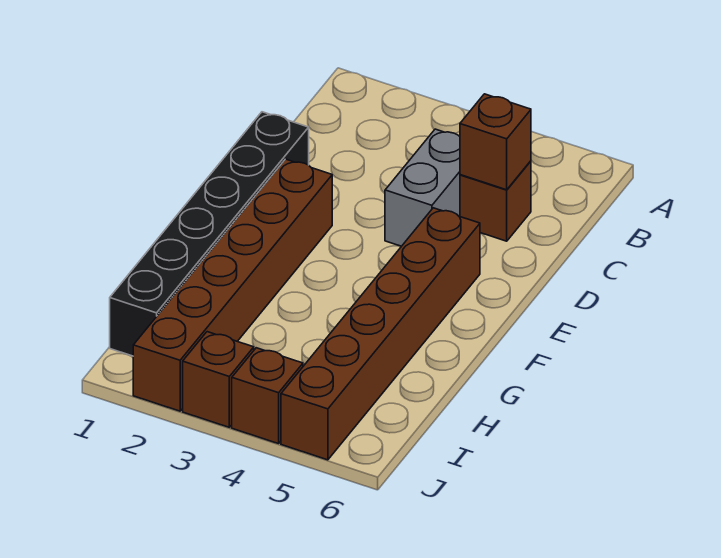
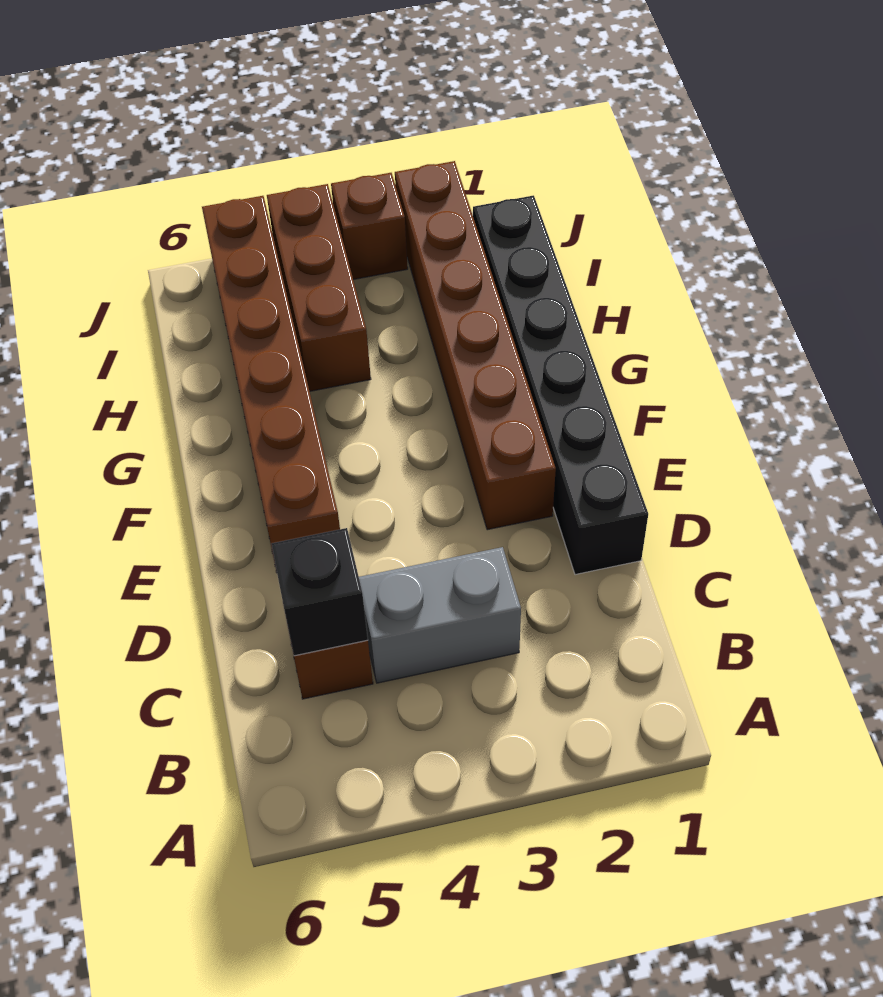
grey 1x2 brick [385,129,460,246] -> grey 1x2 brick turned to [359,547,521,683]
brown 1x1 brick [460,94,531,190] -> black 1x1 brick [271,528,368,656]
brown 1x1 brick [232,348,303,444] -> brown 1x3 brick [267,184,371,391]

